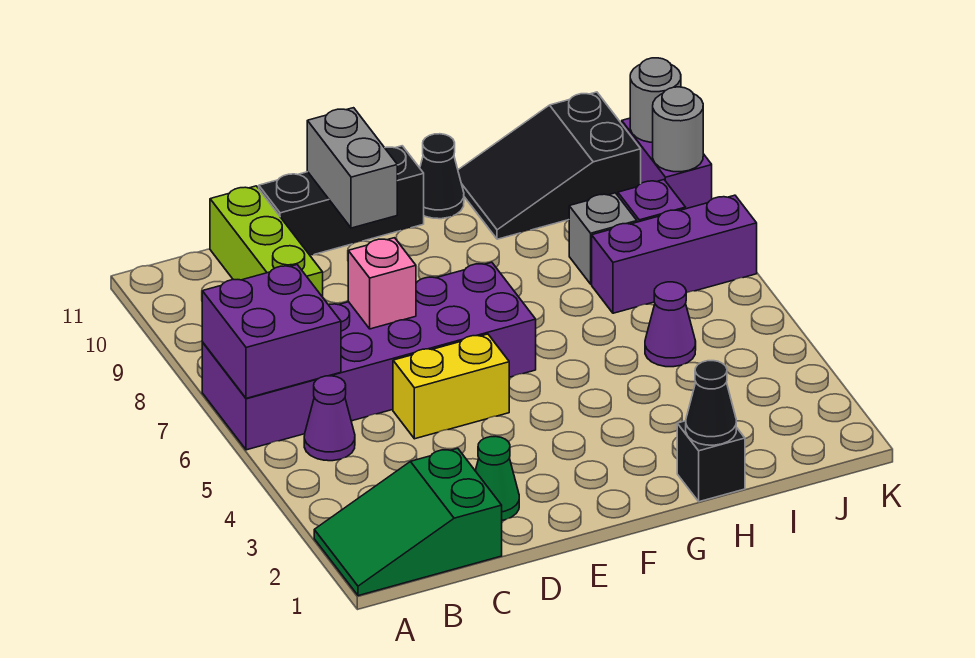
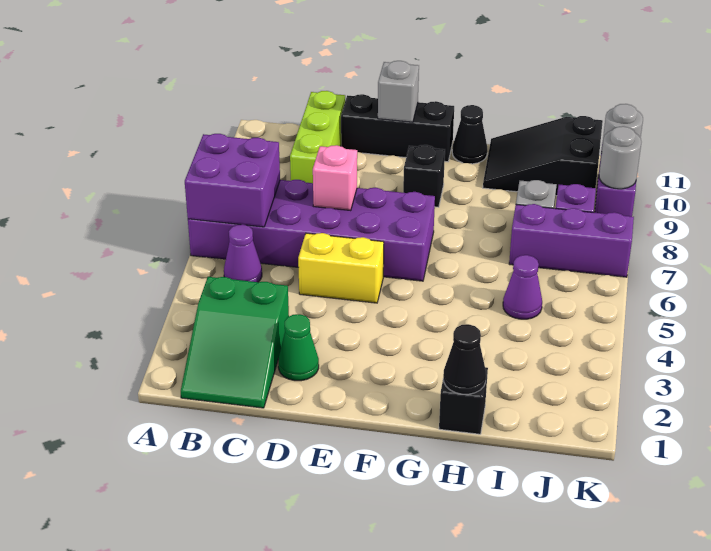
green 2x3 slope [314,448,502,596] -> green 2x3 slope turned to [181,277,289,408]
grey 1x2 brick [307,108,397,228] -> grey 1x1 brick [378,61,419,122]
none -> black 1x1 brick [403,145,445,207]

